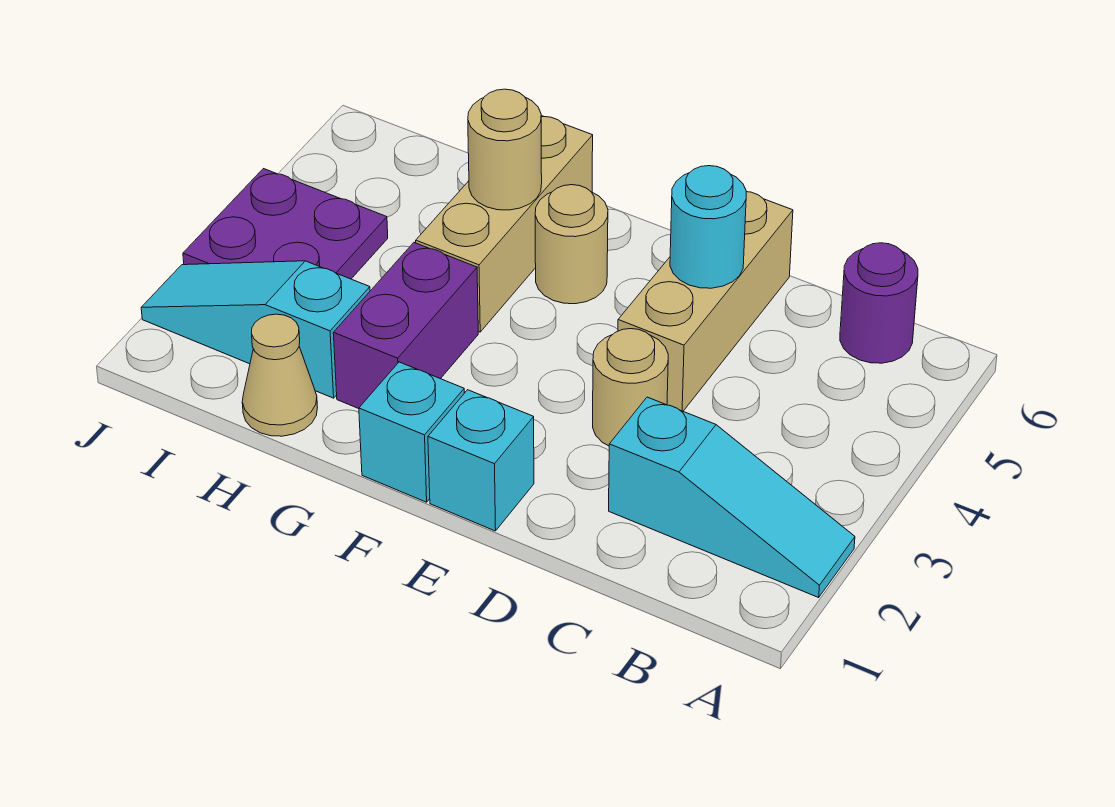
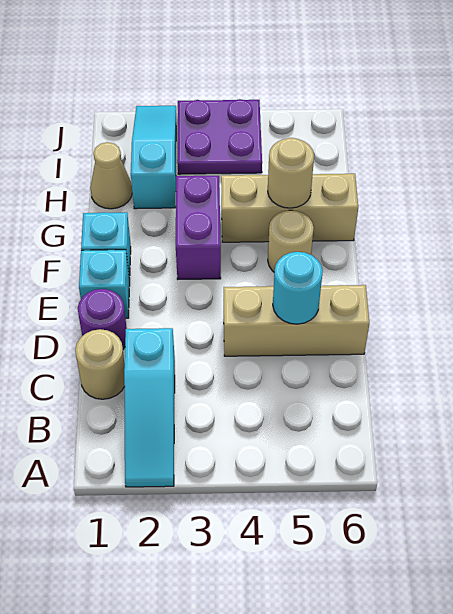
purple 1x1 round brick [840,243,918,363] -> purple 1x1 round brick moved to [78,289,127,349]
tan 1x1 round brick [593,329,668,446] -> tan 1x1 round brick moved to [75,329,125,399]
purple 1x2 brick [333,243,478,409] -> purple 1x2 brick turned to [176,176,221,279]

